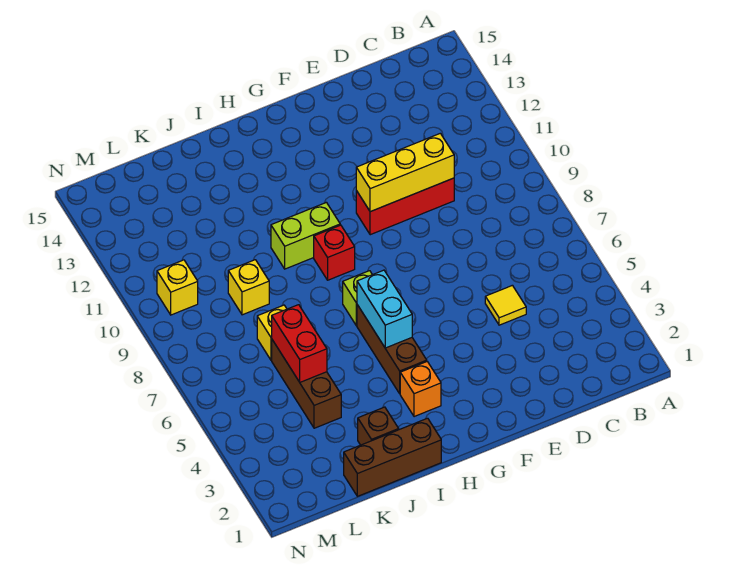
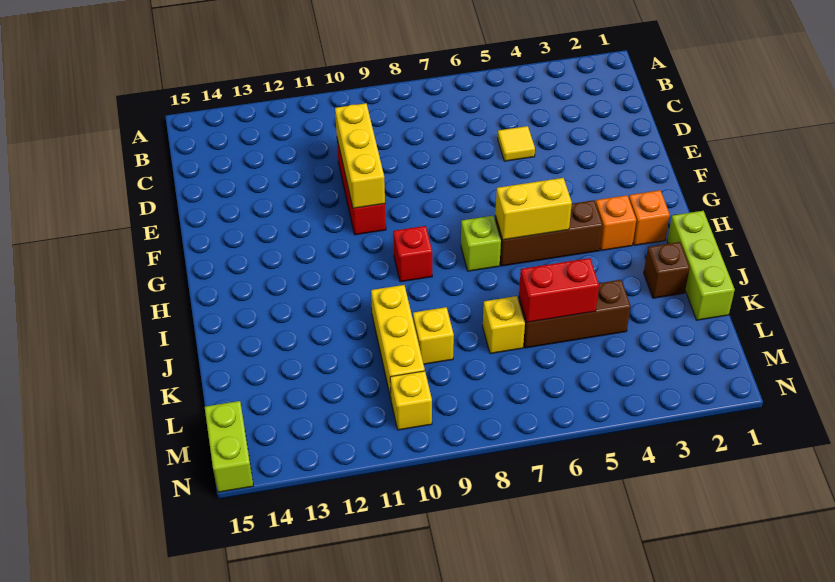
none -> orange 1x1 brick [629,190,670,245]
cyan 1x2 brick [357,270,412,348] -> yellow 1x2 brick [495,178,572,240]
lime 1x2 brick [271,202,340,269] -> lime 1x2 brick moved to [205,401,253,492]
brown 1x3 brick [344,418,441,496] -> lime 1x3 brick [667,211,735,320]
none -> yellow 1x3 brick [371,285,425,398]

